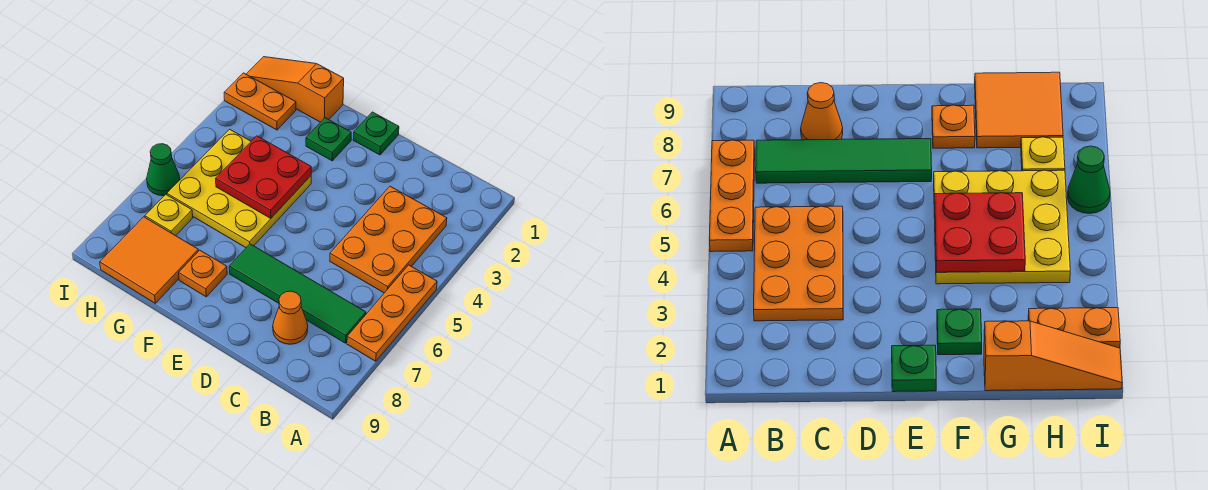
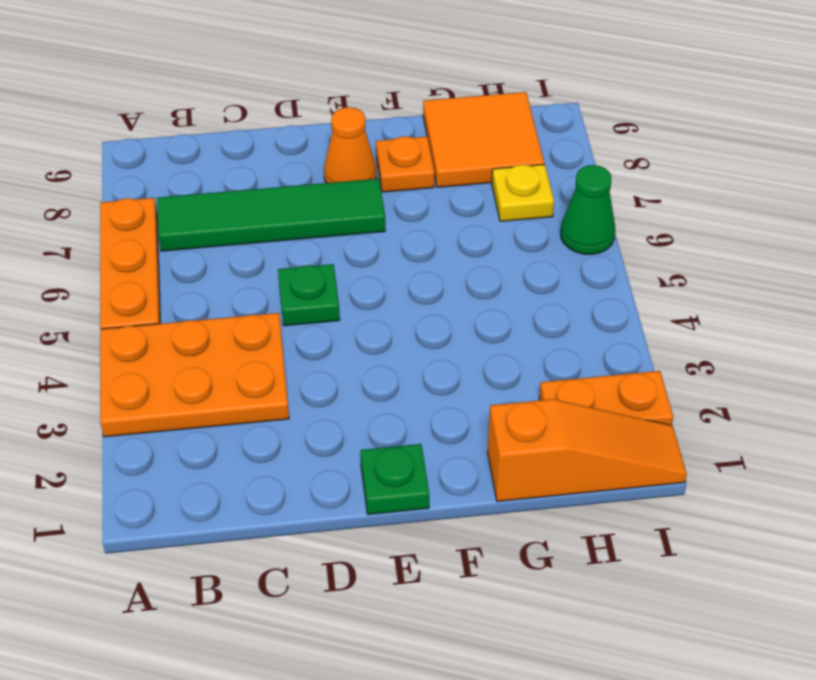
orange 2x3 plate [330,186,447,293] -> orange 2x3 plate turned to [100,313,289,437]
orange 1x1 cone [273,291,308,344] -> orange 1x1 cone moved to [324,107,376,183]
green 1x1 plate [306,118,351,161] -> green 1x1 plate moved to [278,264,340,326]
yellow 3x3 plate [167,129,311,248] -> none
red 2x2 plate [216,136,311,218] -> none

